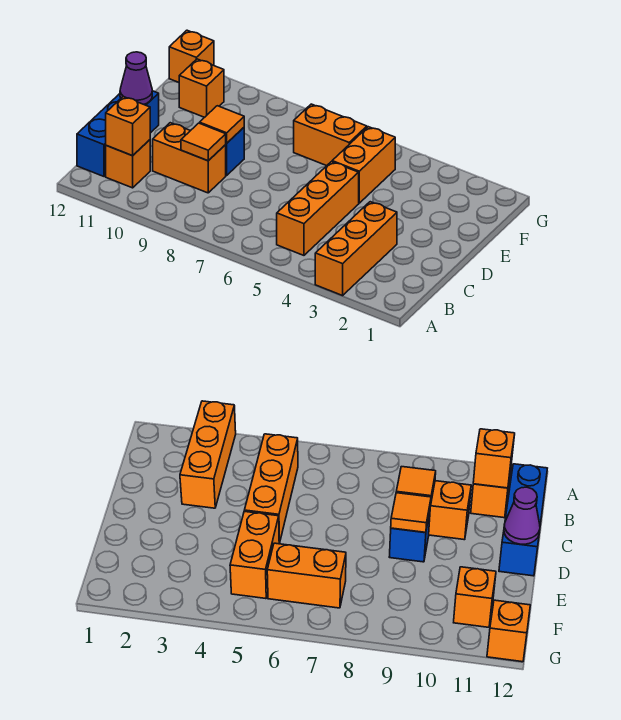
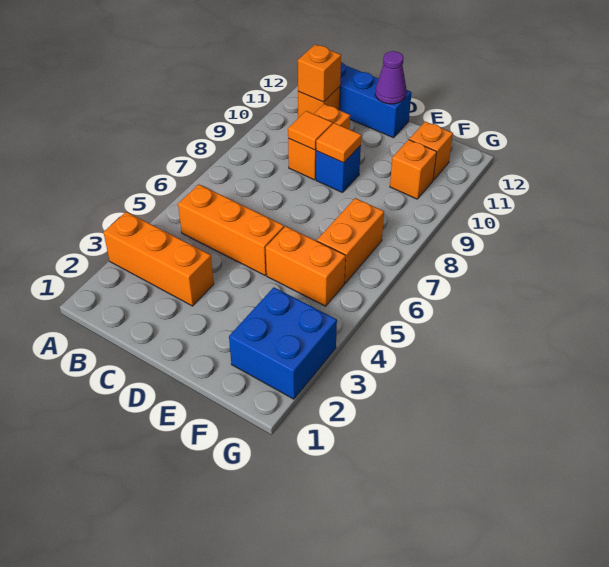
none -> blue 2x2 brick [229,287,337,399]
orange 1x1 brick [169,30,214,83] -> orange 1x1 brick moved to [390,140,437,199]

